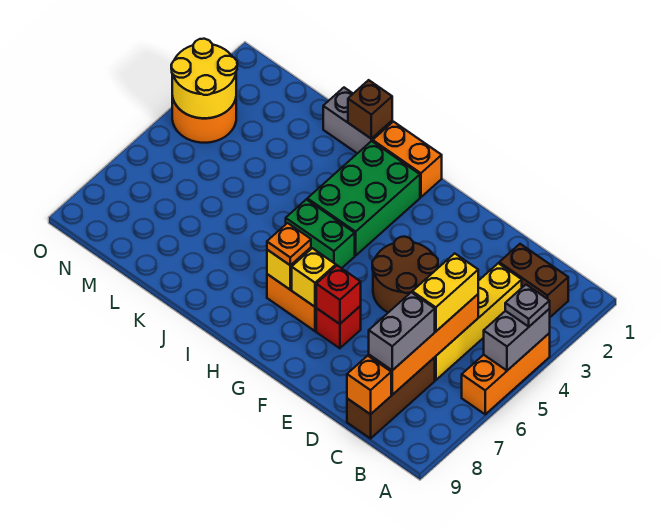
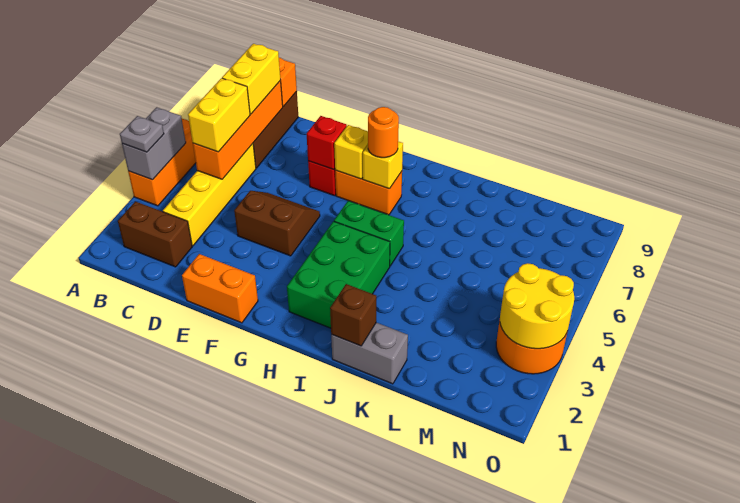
grey 1x2 brick [369,292,435,370] -> yellow 1x2 brick [222,44,281,114]
brown 2x2 round brick [372,237,438,312] -> brown 2x2 slope [234,191,320,256]
orange 1x2 brick [373,122,442,197] -> orange 1x2 brick moved to [182,254,258,323]
orange 1x1 plate [267,223,311,265] -> orange 1x1 round brick [368,107,399,158]

